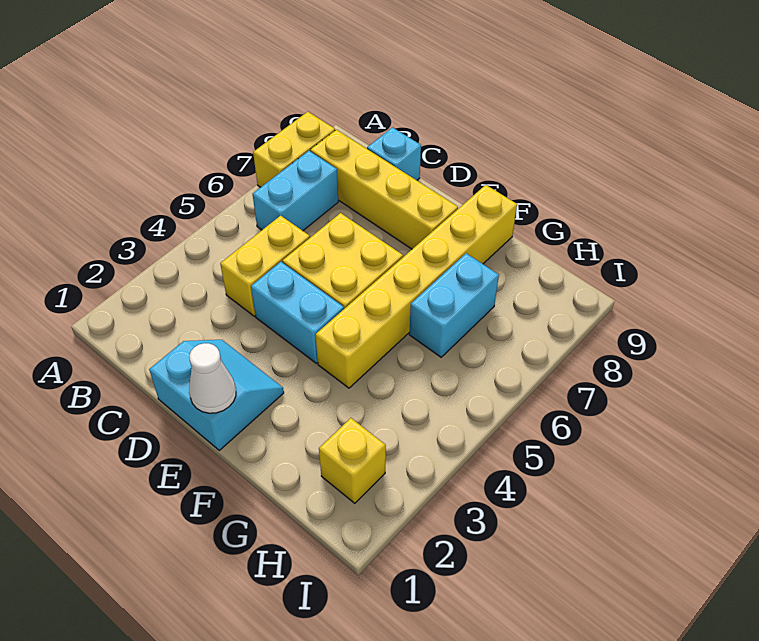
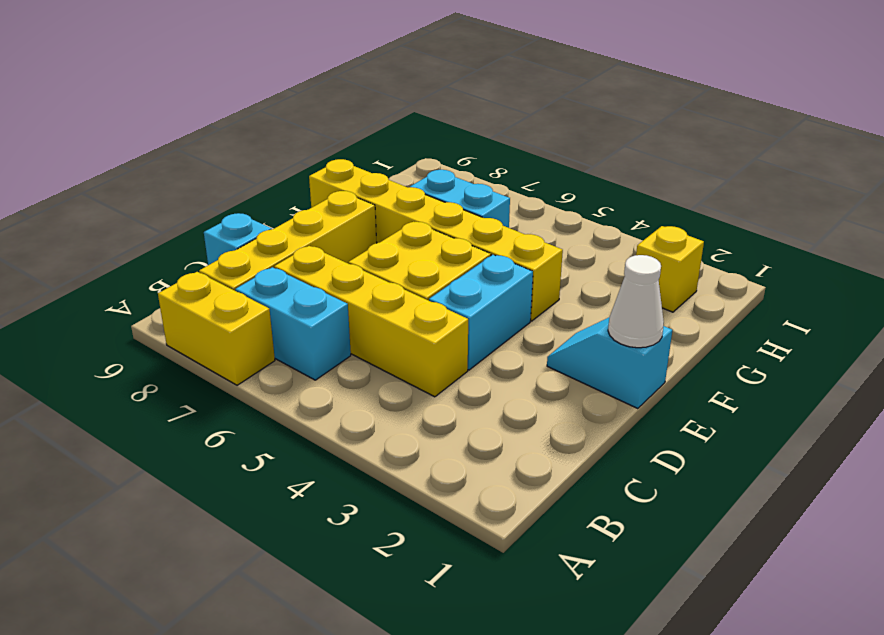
yellow 1x2 brick [220,216,310,316] -> yellow 1x4 brick [274,246,468,397]
cyan 2x2 slope [149,340,284,450] -> cyan 1x2 slope [547,317,672,409]

